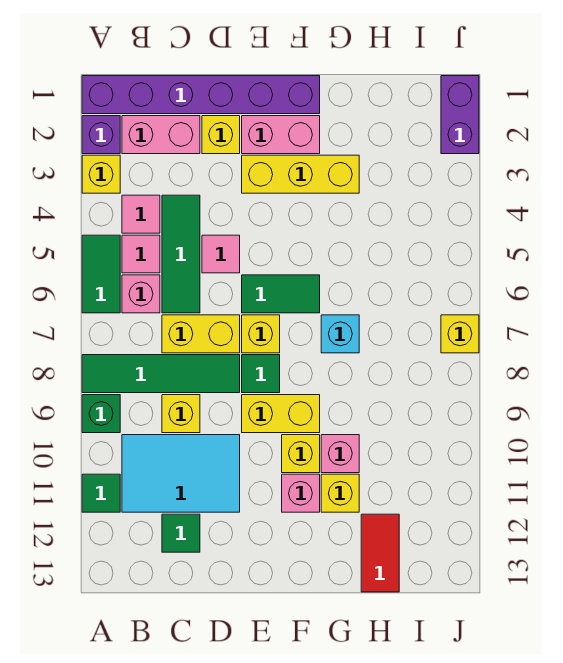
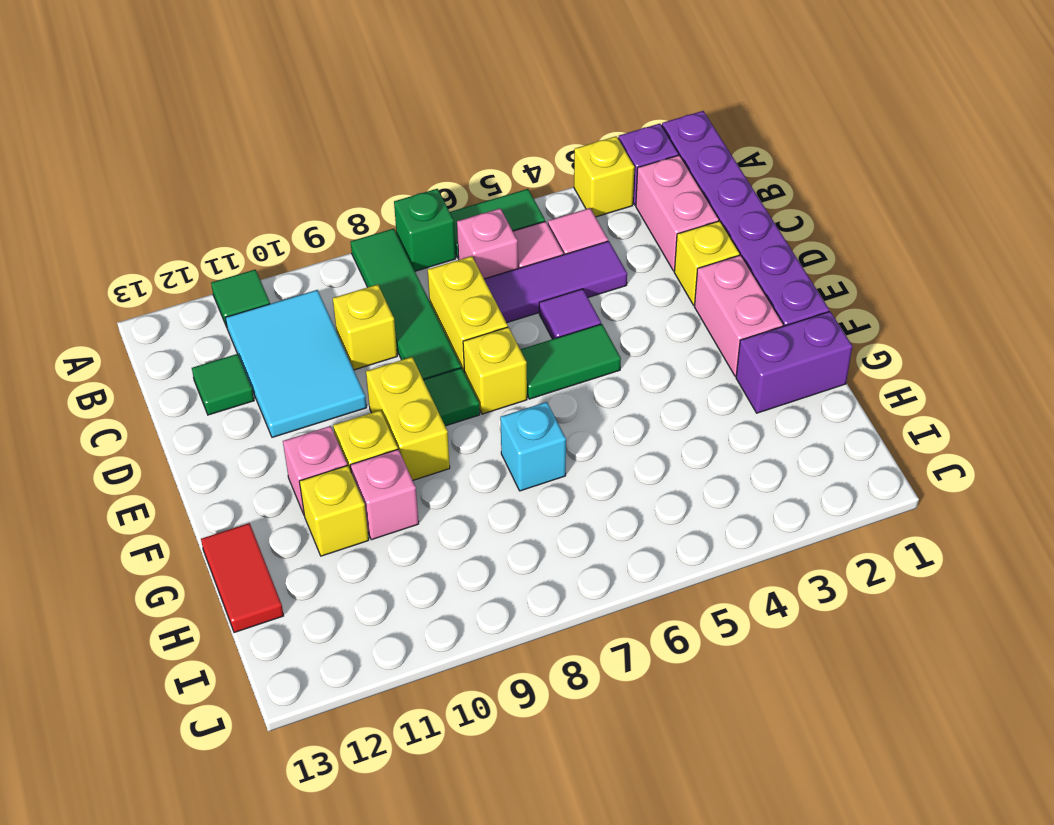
green 1x1 brick [82,395,120,433] -> green 1x1 brick moved to [394,189,456,271]
green 1x3 tile [162,195,200,313] -> purple 1x3 tile [484,241,627,323]
pink 1x1 tile [202,235,240,273] -> purple 1x1 tile [539,289,601,339]
yellow 1x3 brick [242,155,359,193] -> none
green 1x2 tile [242,275,320,313] -> green 1x2 tile turned to [520,324,621,399]
red 1x2 tile [361,514,399,592] -> red 1x2 tile turned to [201,523,284,633]
purple 1x2 brick [441,76,479,154] -> purple 1x2 brick moved to [736,312,852,413]
yellow 1x1 brick [441,315,479,353] -> none

